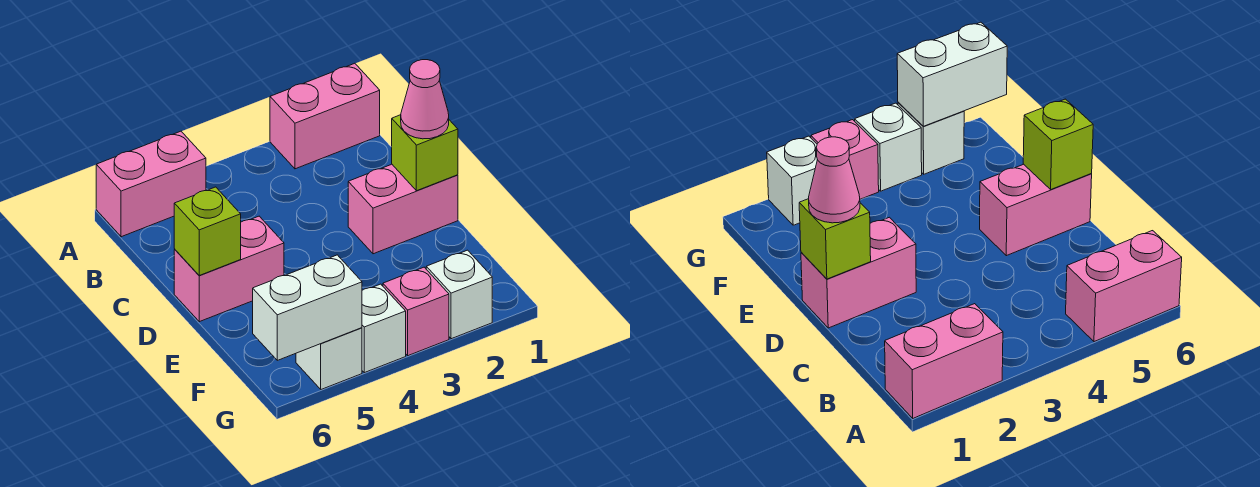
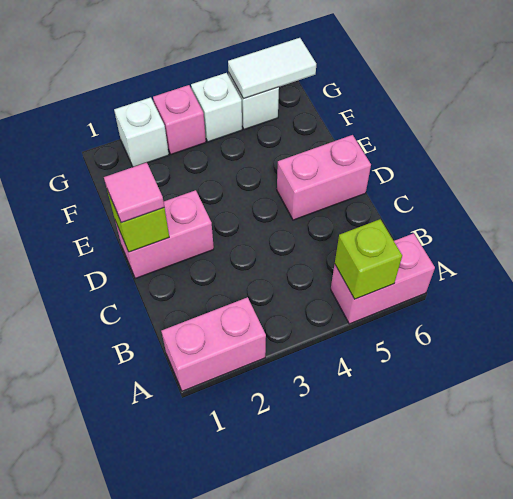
pink 1x1 cone [401,60,449,139] -> pink 1x1 tile [104,163,164,223]
lime 1x1 brick [174,187,241,275] -> lime 1x1 brick moved to [335,219,402,299]
white 1x2 brick [253,255,362,360] -> white 1x2 tile [228,38,316,99]

